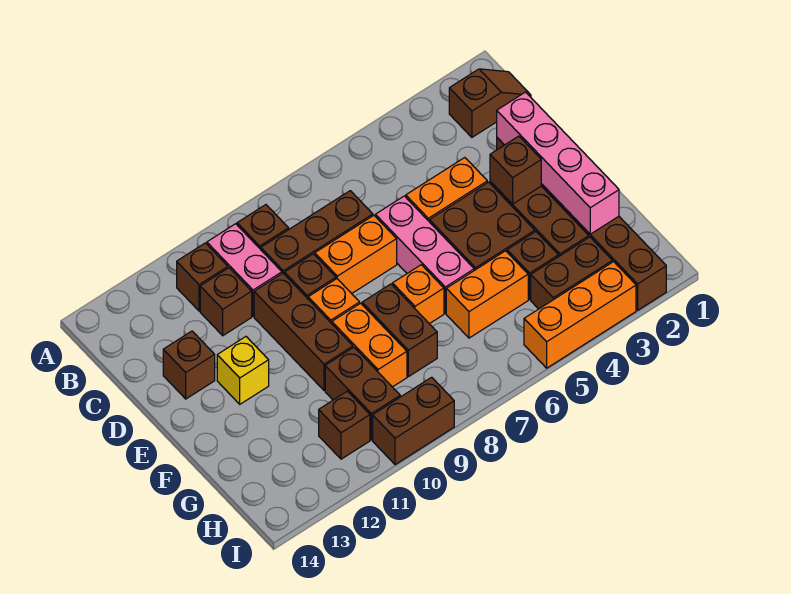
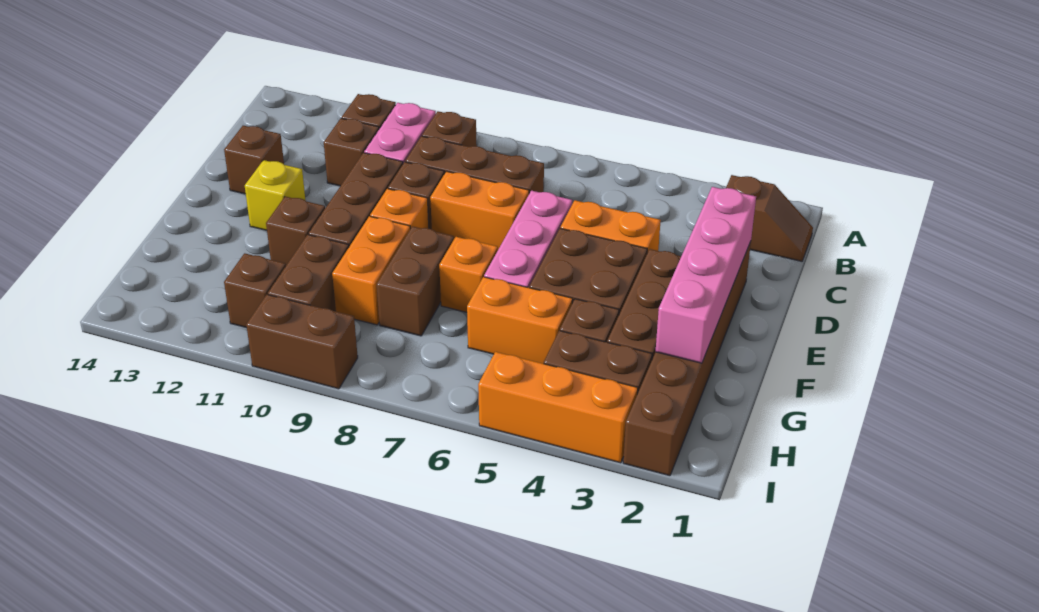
brown 1x1 brick [490,136,541,204] -> brown 1x1 brick moved to [266,197,325,265]

